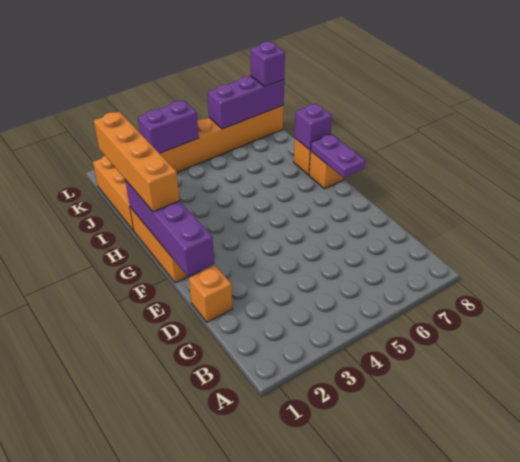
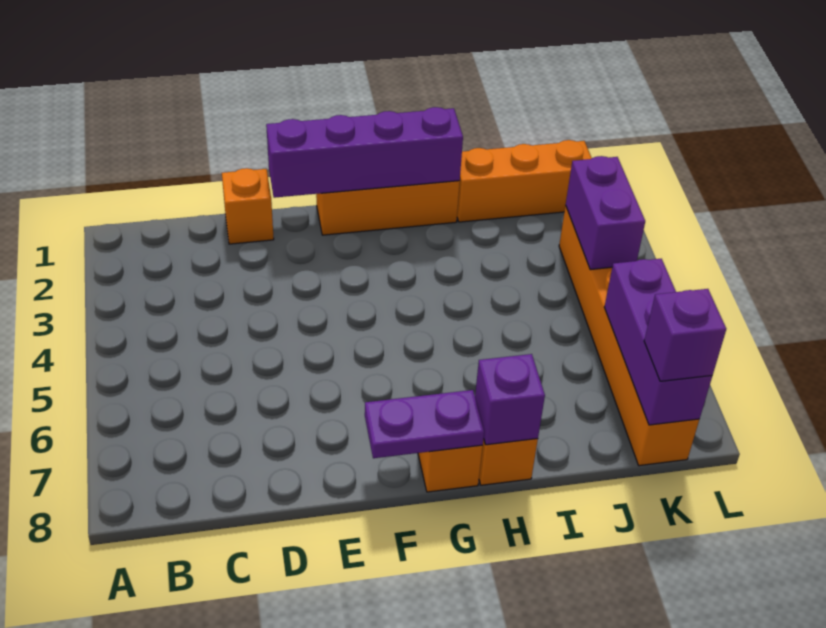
orange 1x4 brick [94,111,180,212] -> none

